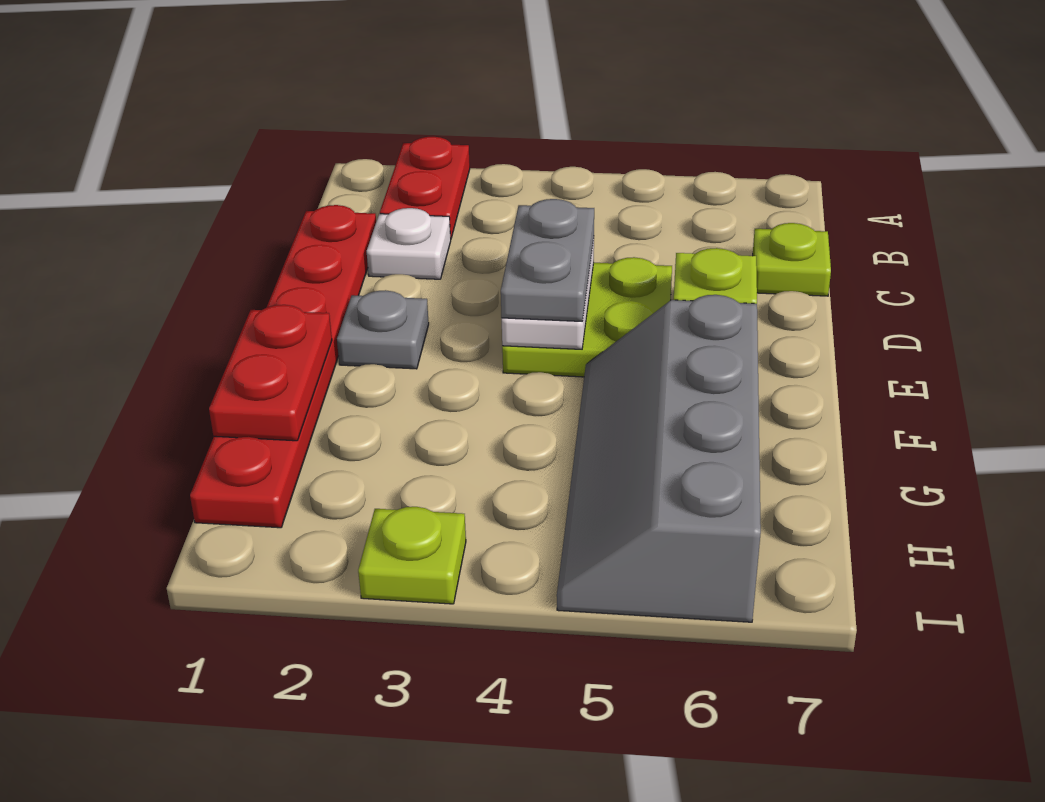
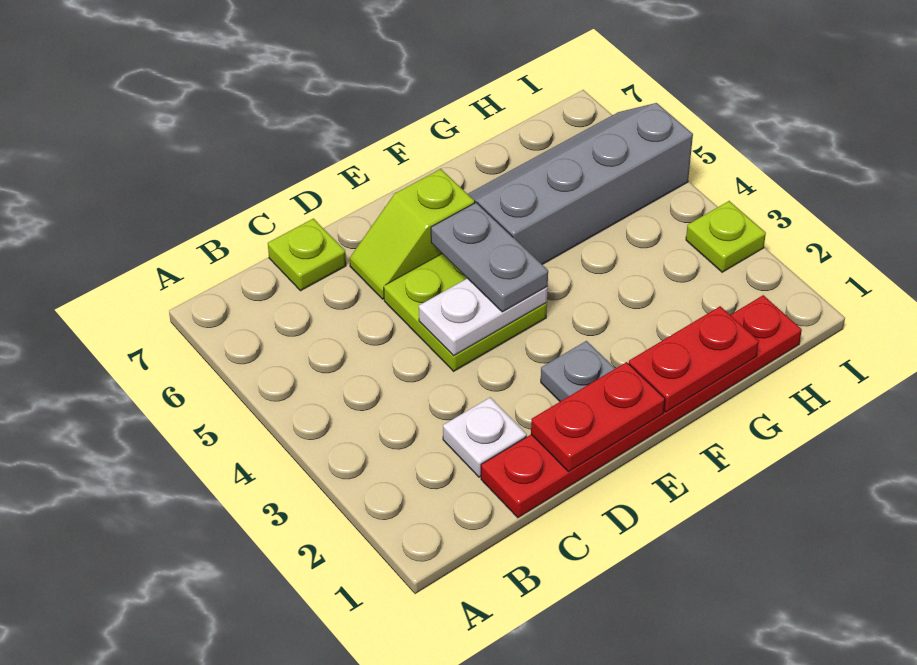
red 1x2 plate [380,137,470,238] -> red 1x2 plate moved to [531,362,665,472]
grey 1x2 plate [501,199,594,321] -> grey 1x2 plate turned to [431,203,548,312]
grey 2x4 slope [557,295,761,622] -> grey 2x4 slope turned to [468,103,693,264]

